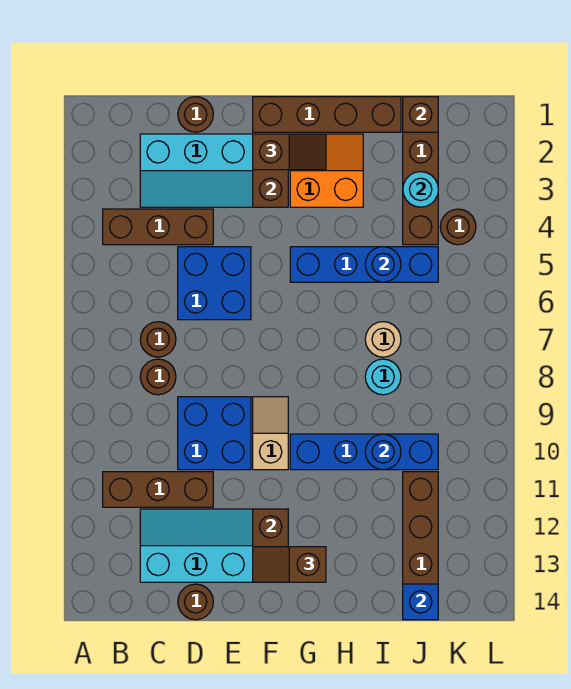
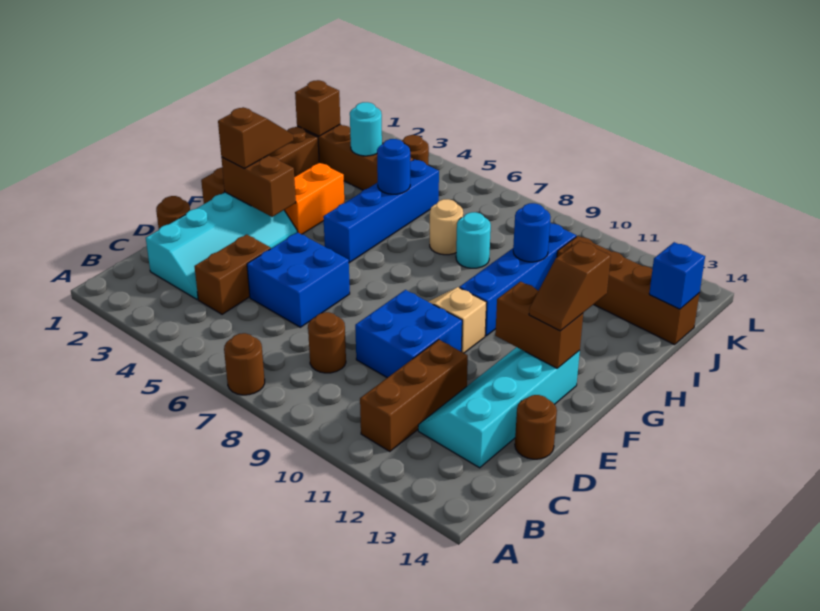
brown 1x3 brick [103,209,213,245] -> brown 1x2 brick [194,234,271,314]
brown 1x1 round brick [140,322,176,357] -> brown 1x1 round brick moved to [224,333,265,395]

